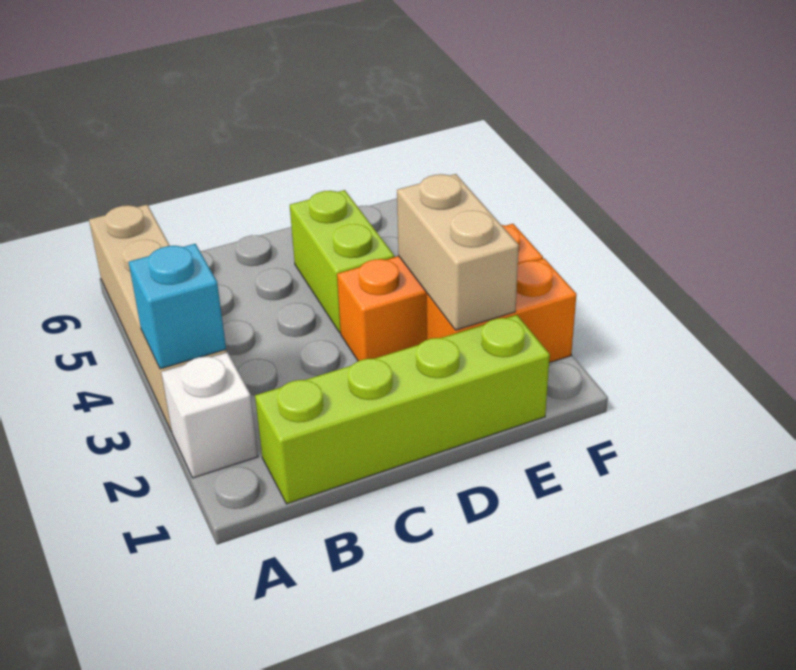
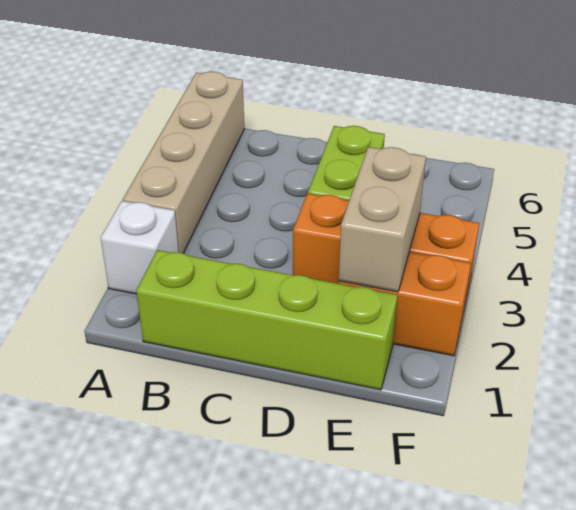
cyan 1x1 brick [129,244,226,369] -> none

